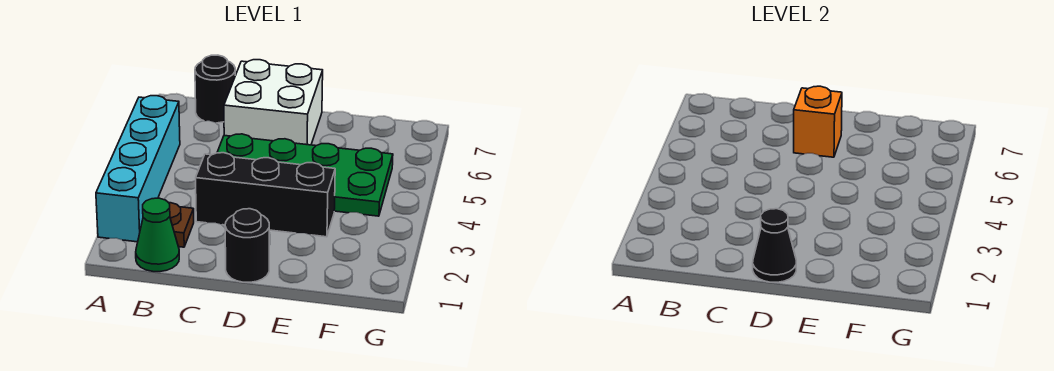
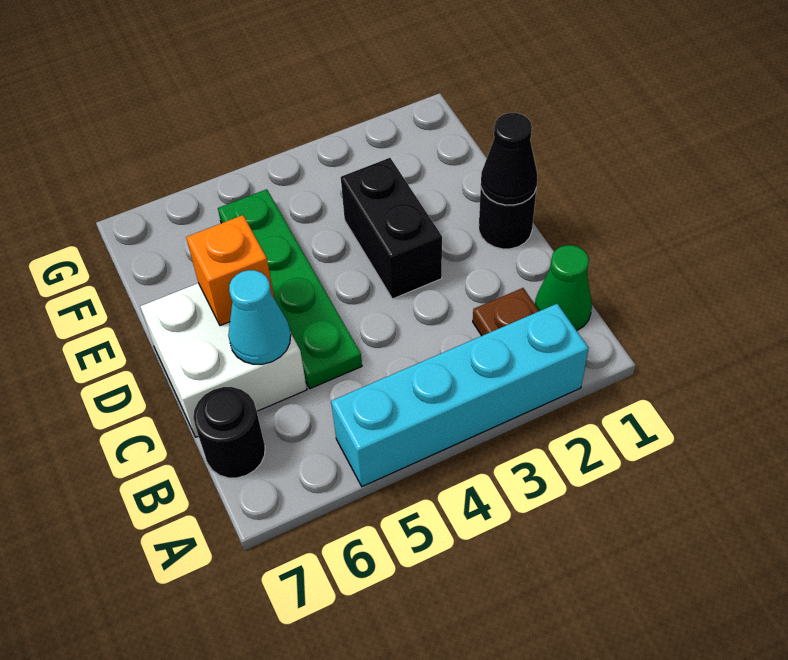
black 1x3 brick [196,153,335,237] -> black 1x2 brick [341,158,442,299]
green 2x4 plate [217,134,393,216] -> green 1x4 plate [218,189,362,389]
none -> cyan 1x1 cone [228,270,291,364]

